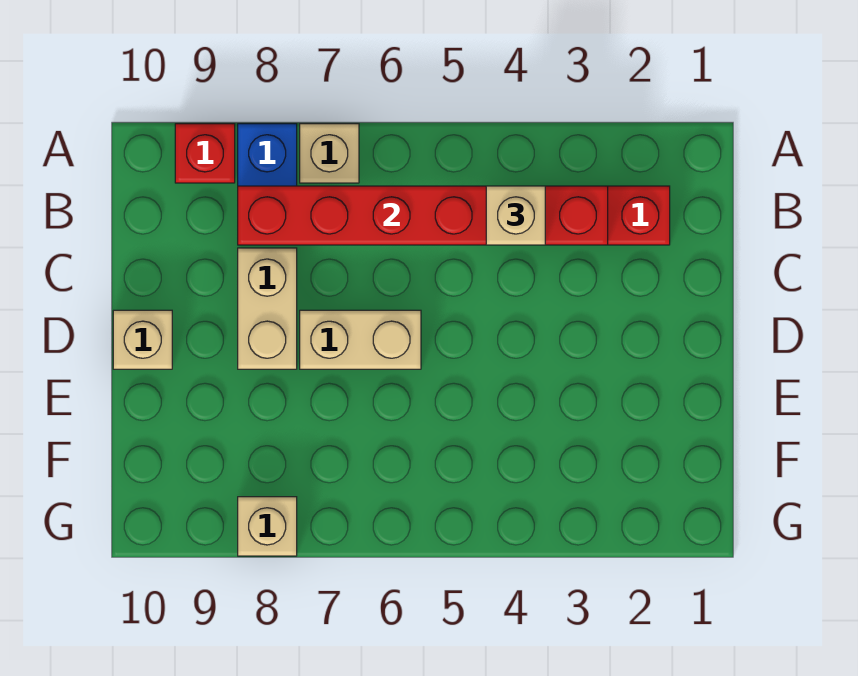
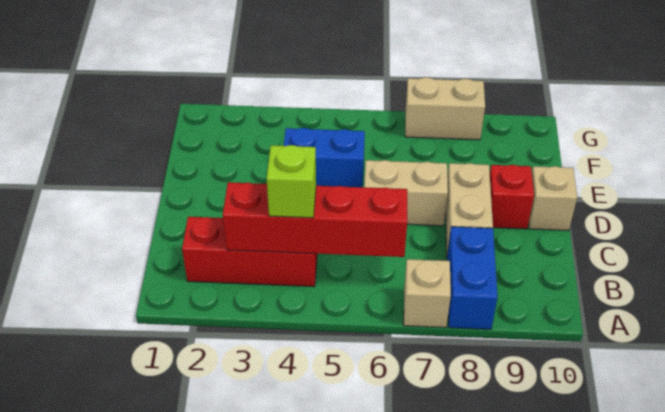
red 1x1 brick [175,124,235,183] -> red 1x1 brick moved to [490,165,534,229]
red 1x6 brick [238,186,608,245] -> red 1x4 brick [223,182,407,257]
tan 1x1 brick [486,186,545,245] -> lime 1x1 brick [267,145,316,218]
none -> blue 1x2 brick [284,128,365,187]
tan 1x1 brick [238,497,297,556] -> tan 1x2 brick [405,77,485,140]

